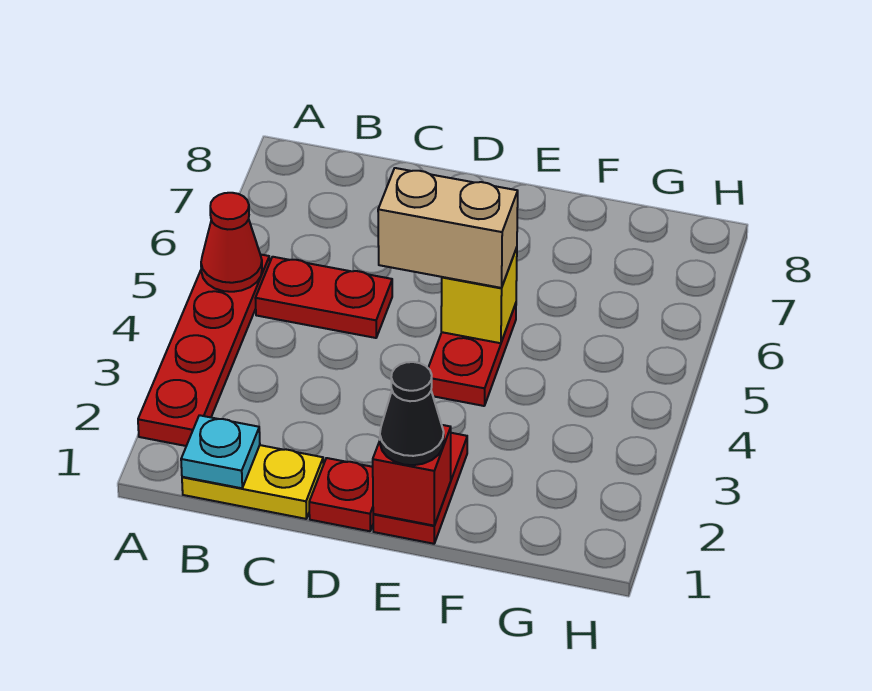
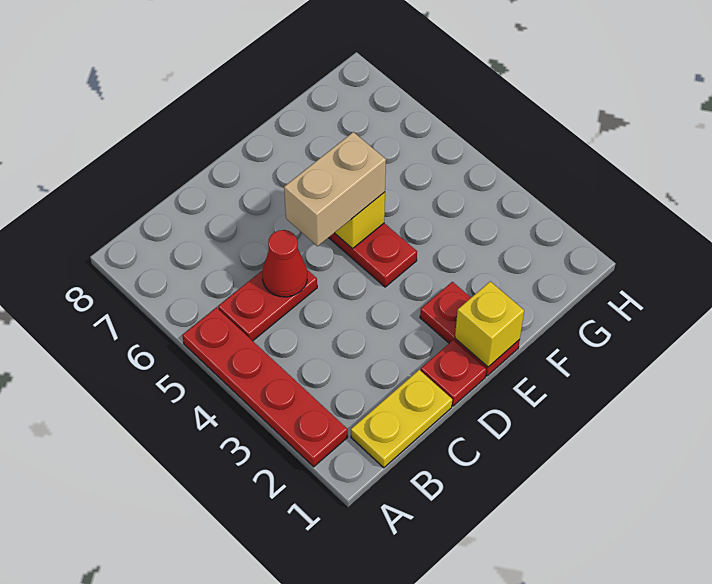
red 1x1 cone [201,193,262,292] -> red 1x1 cone moved to [262,230,307,297]
cyan 1x1 plate [181,415,260,488] -> none
red 1x1 brick [373,425,451,526] -> yellow 1x1 brick [455,281,524,367]
black 1x1 cone [380,362,444,465] -> none

